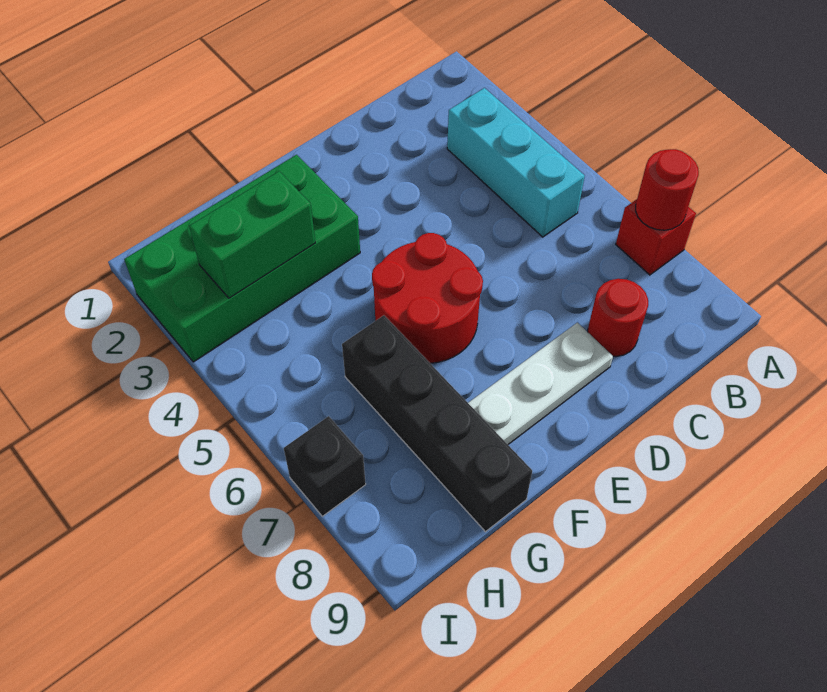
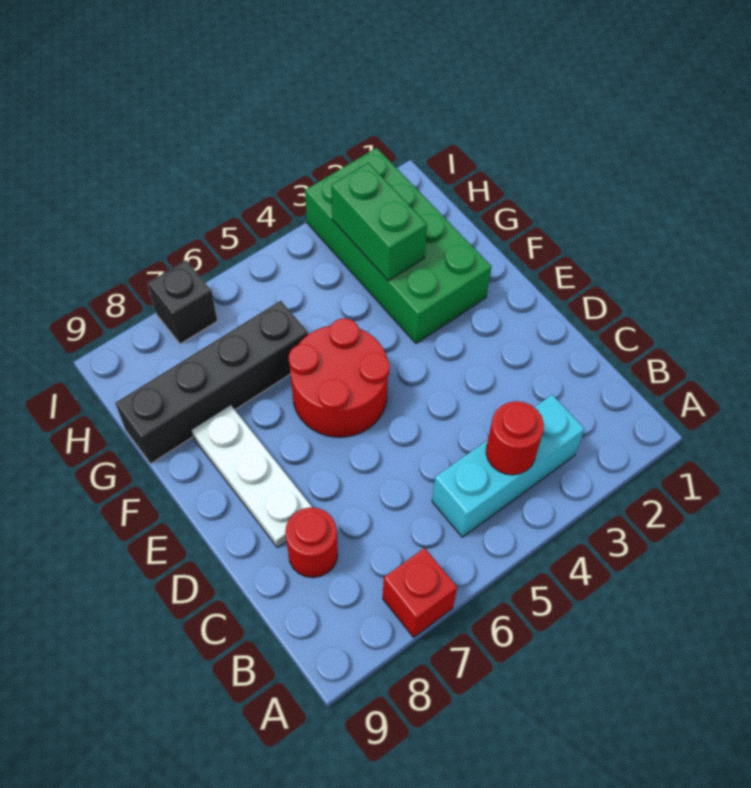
red 1x1 round brick [636,149,699,230] -> red 1x1 round brick moved to [486,401,544,475]

